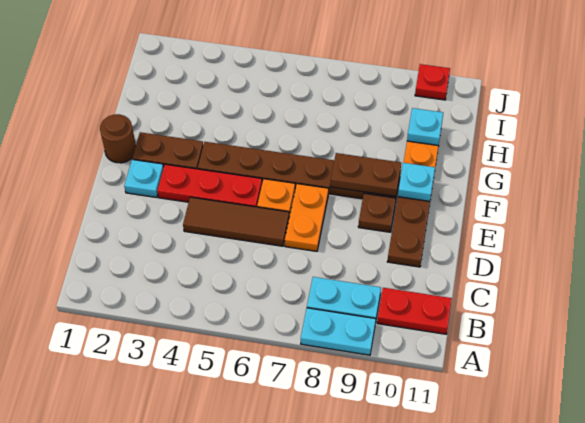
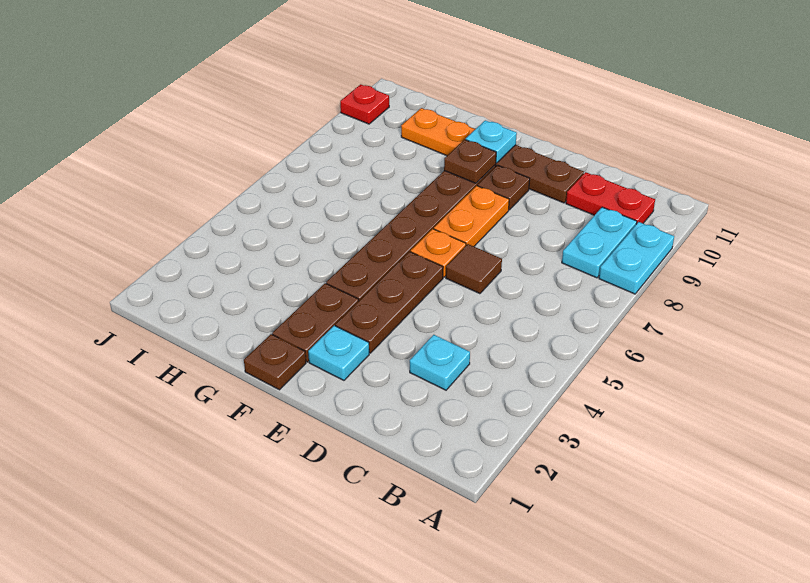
red 1x2 plate [377,288,452,334] -> red 1x2 plate turned to [566,172,655,224]
brown 1x3 tile [183,197,289,246] -> brown 1x1 tile [446,244,502,294]
orange 1x2 plate [285,184,328,251] -> orange 1x2 plate turned to [434,186,509,246]
red 1x3 plate [157,164,262,207] -> brown 1x3 plate [335,252,443,353]
brown 1x1 round brick [100,114,136,163] -> brown 1x1 plate [244,334,306,390]
brown 1x2 plate [330,153,401,196] -> brown 1x1 plate [444,139,496,183]
cyan 1x1 plate [407,108,443,146] -> cyan 1x1 plate moved to [410,335,470,390]

